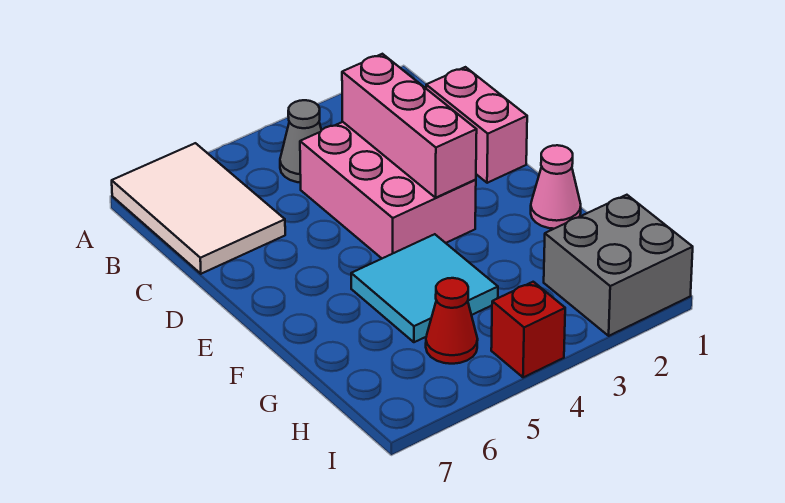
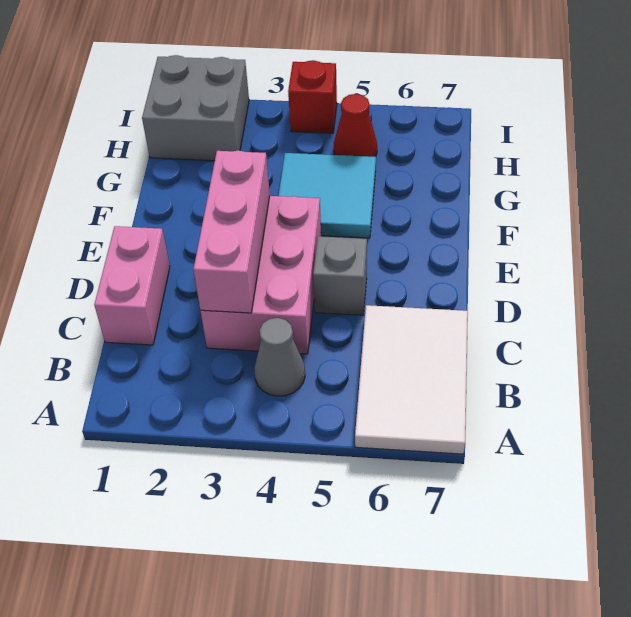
none -> grey 1x1 brick [313,236,367,315]
pink 1x1 cone [531,145,581,229] -> none

